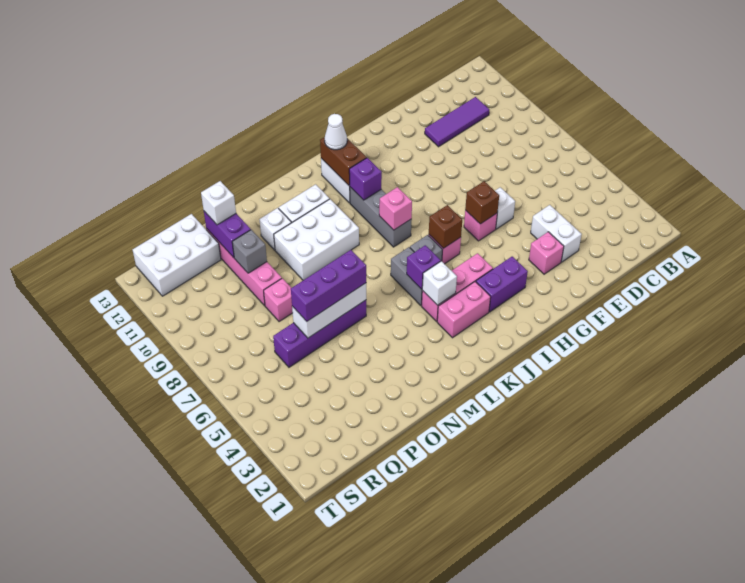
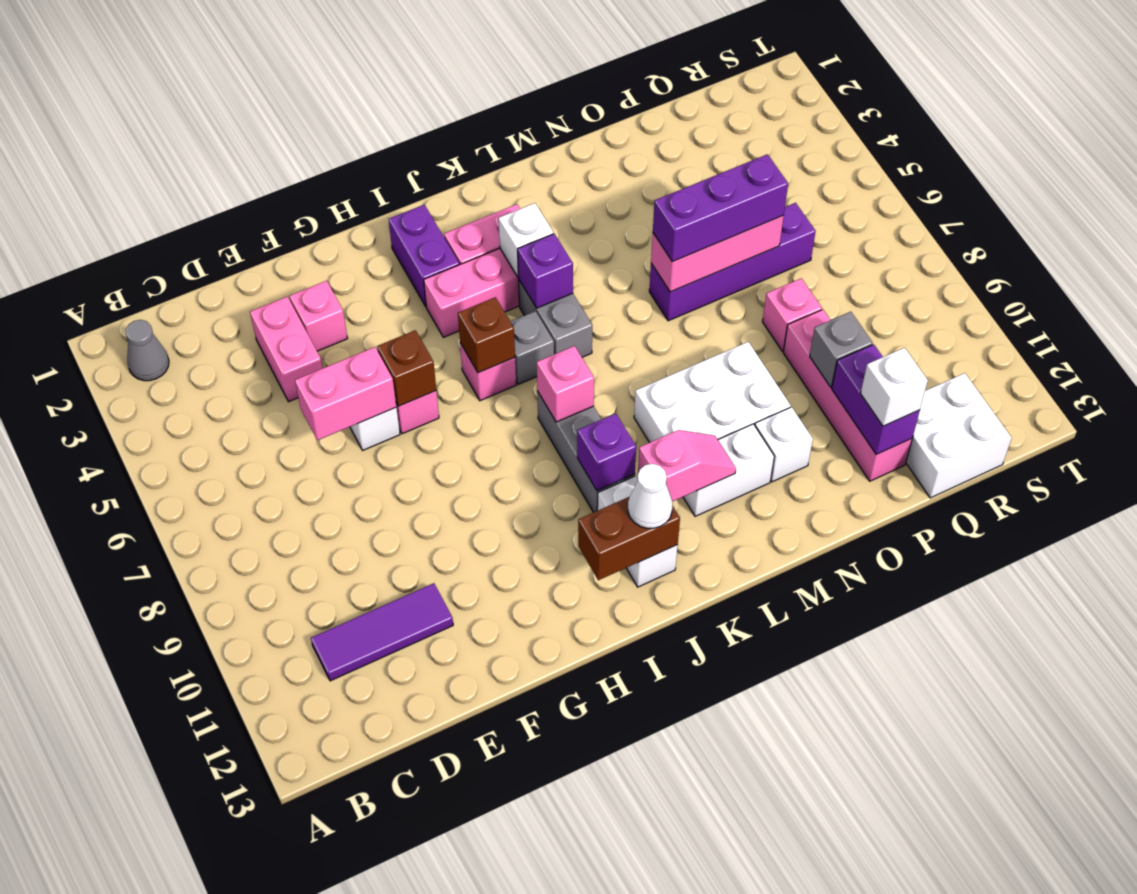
none -> grey 1x1 cone [126,320,169,381]
white 1x2 brick [531,205,582,262] -> pink 1x2 brick [250,297,323,402]
none -> pink 1x2 brick [295,347,396,440]
purple 1x2 brick [476,257,528,312] -> purple 1x2 brick turned to [389,205,459,306]
brown 1x2 brick [320,137,367,185] -> brown 1x2 brick turned to [578,497,680,580]
none -> pink 1x2 slope [638,430,736,501]
white 1x3 brick [292,283,366,338] -> pink 1x3 brick [651,216,784,292]
white 2x3 brick [133,214,221,296] -> white 2x2 brick [906,373,1012,498]

